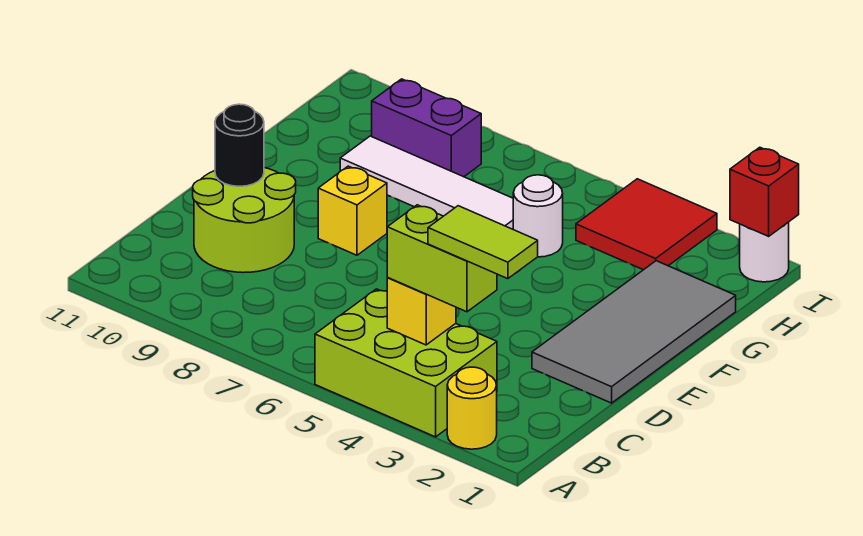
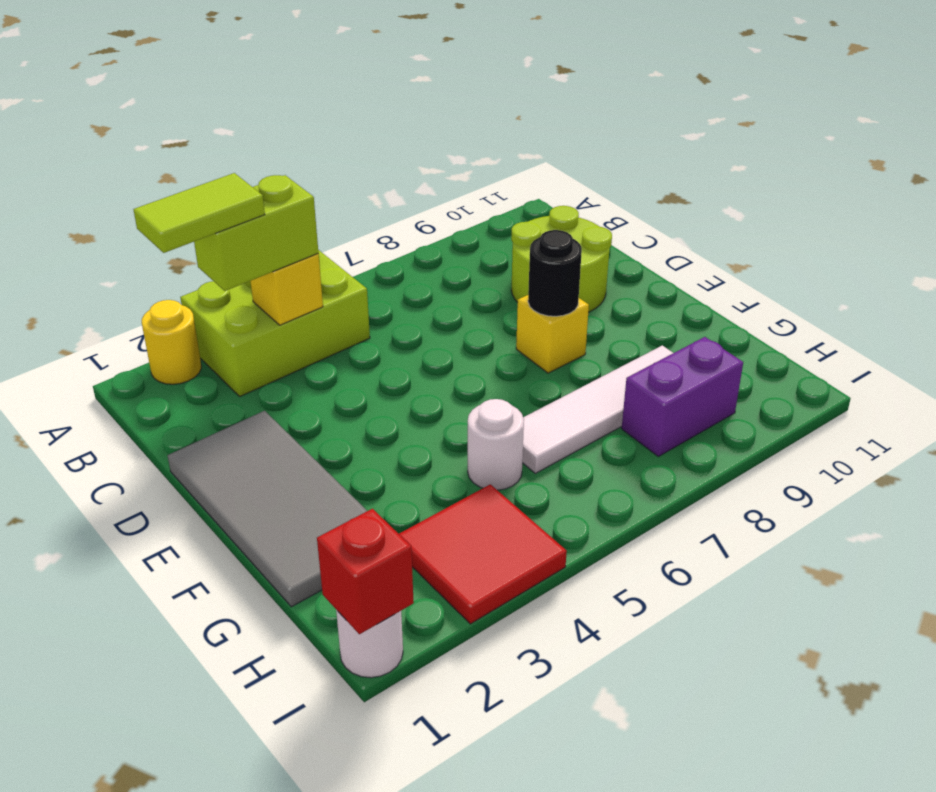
black 1x1 round brick [215,104,264,186] -> black 1x1 round brick moved to [528,230,582,316]

